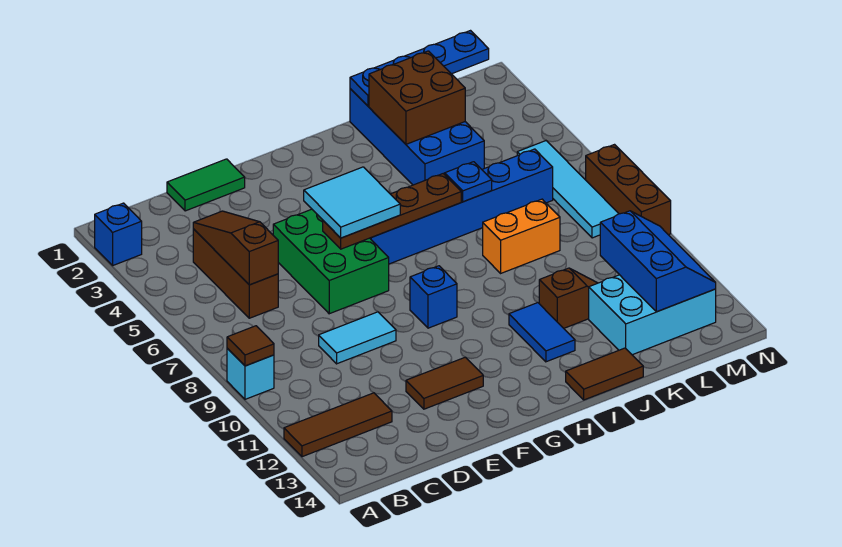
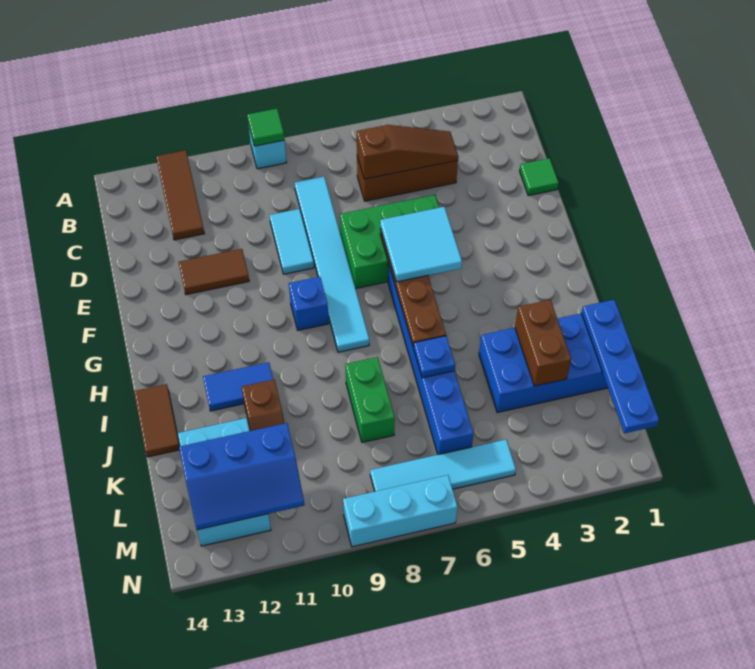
blue 1x1 brick [95,203,142,265] -> none
brown 1x1 tile [227,326,274,366] -> green 1x1 tile [247,109,284,146]
none -> cyan 1x6 tile [295,176,369,352]
green 1x2 tile [167,159,245,211] -> green 1x1 tile [520,158,559,196]
brown 1x2 tile [406,357,483,409] -> brown 1x2 tile turned to [179,249,249,295]
brown 2x2 brick [369,51,465,144] -> brown 1x2 brick [515,300,571,386]
orange 1x2 brick [483,199,560,273] -> green 1x2 brick [345,357,395,442]
brown 1x3 brick [586,145,671,235] -> cyan 1x3 brick [343,475,457,547]

